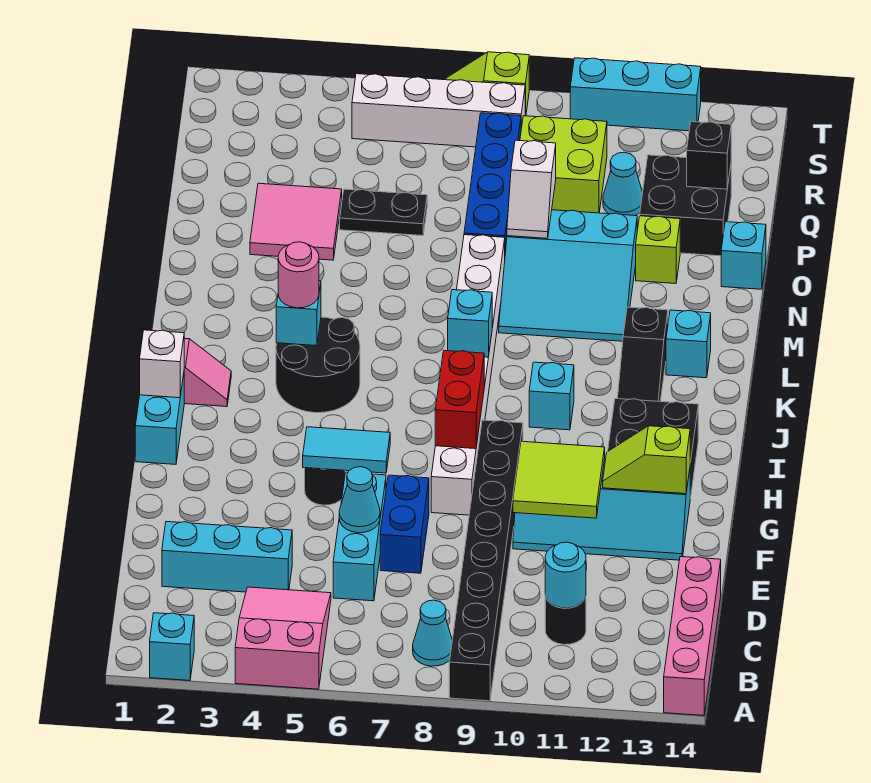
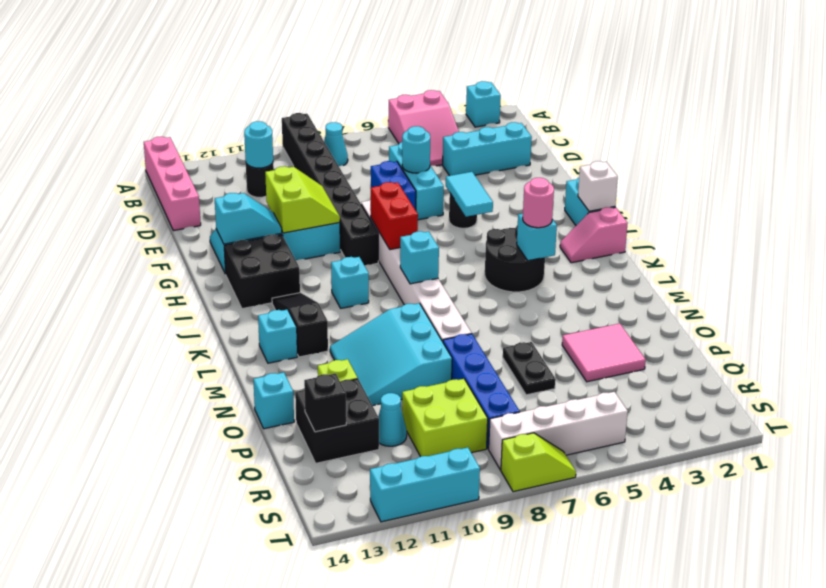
cyan 1x1 cone [339,467,380,533] -> cyan 1x1 round brick [402,126,430,173]
lime 2x2 tile [513,441,605,518] -> lime 2x2 slope [265,166,340,233]
cyan 1x2 tile [303,427,390,473] -> cyan 1x2 tile turned to [446,172,493,217]
lime 1x2 slope [603,426,690,494] -> cyan 1x2 slope [215,193,282,244]
cyan 3x3 slope [499,210,637,341] -> cyan 3x3 slope turned to [330,303,452,406]
white 1x2 slope [507,140,556,238] -> none
black 1x2 plate [340,189,427,236] -> black 1x2 plate turned to [503,342,556,395]

